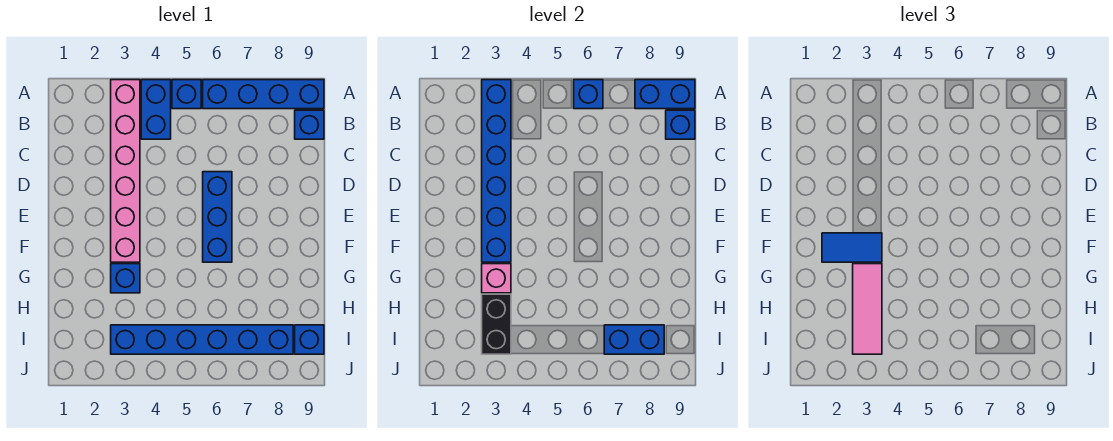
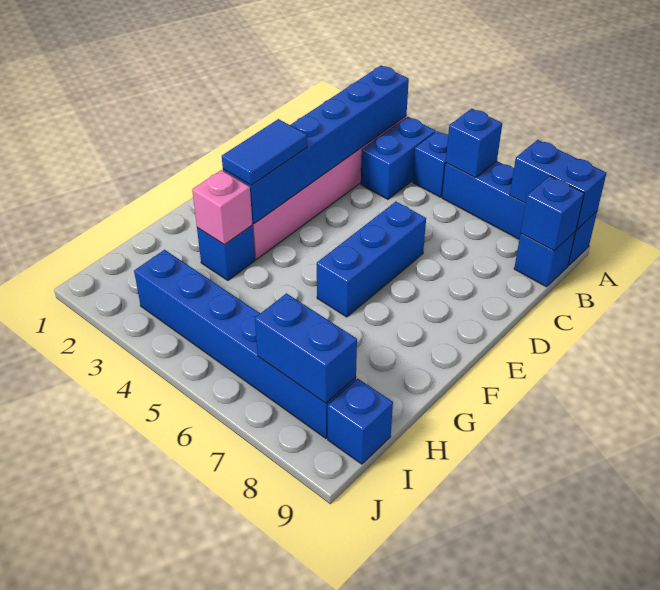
blue 1x2 tile [822,233,882,262] -> blue 1x2 tile turned to [222,119,307,185]
pink 1x3 tile [853,264,882,354] -> none
black 1x2 brick [482,294,511,354] -> none

